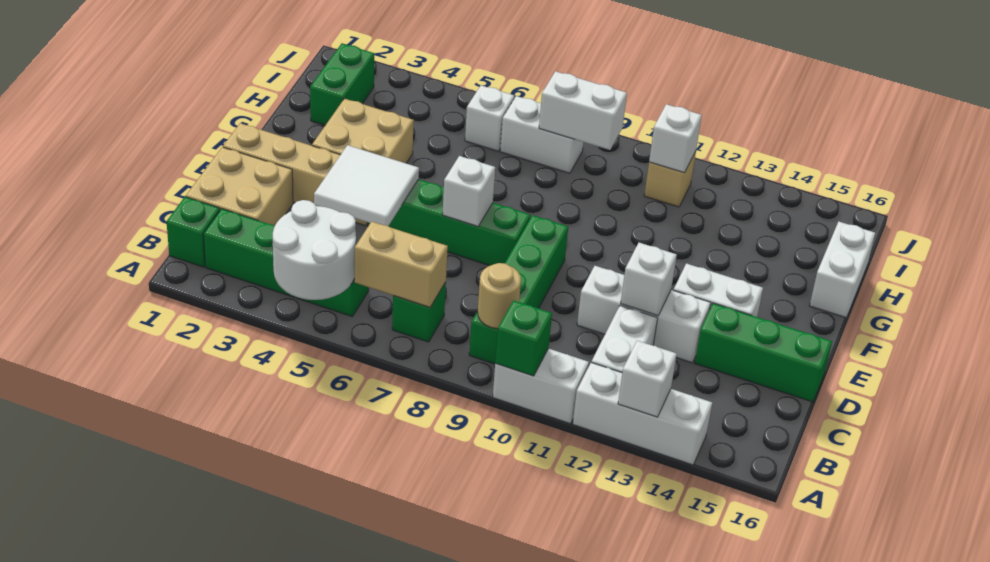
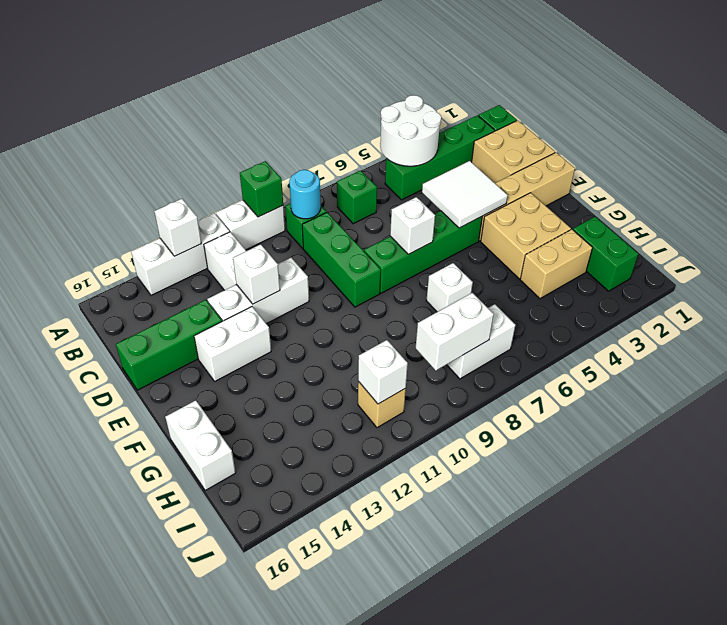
tan 1x2 brick [355,221,448,307] -> tan 1x2 brick moved to [520,229,592,299]
tan 1x1 round brick [478,263,521,329] -> cyan 1x1 round brick [289,170,321,219]
white 1x1 brick [465,85,514,151] -> white 1x1 brick moved to [426,263,473,312]

